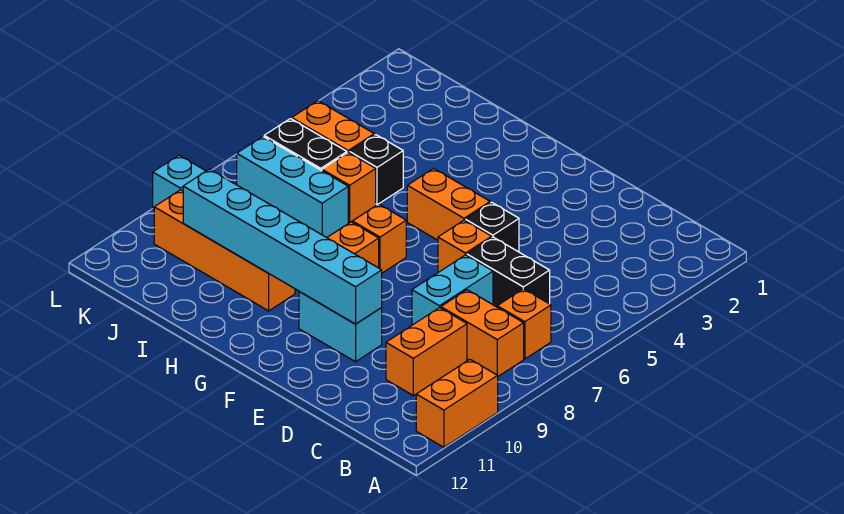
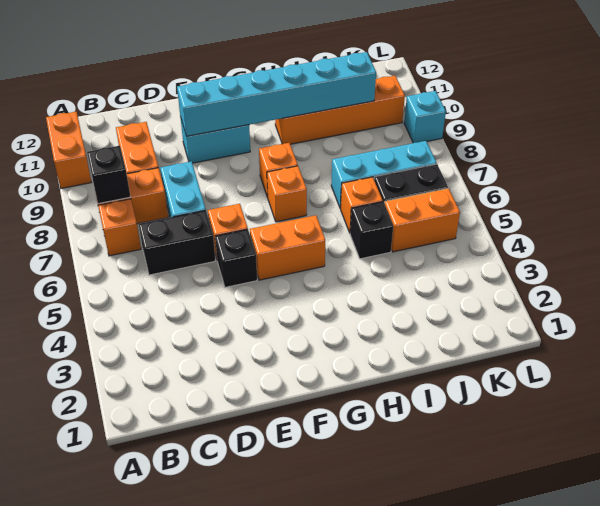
none -> black 1x1 brick [87,146,130,204]

